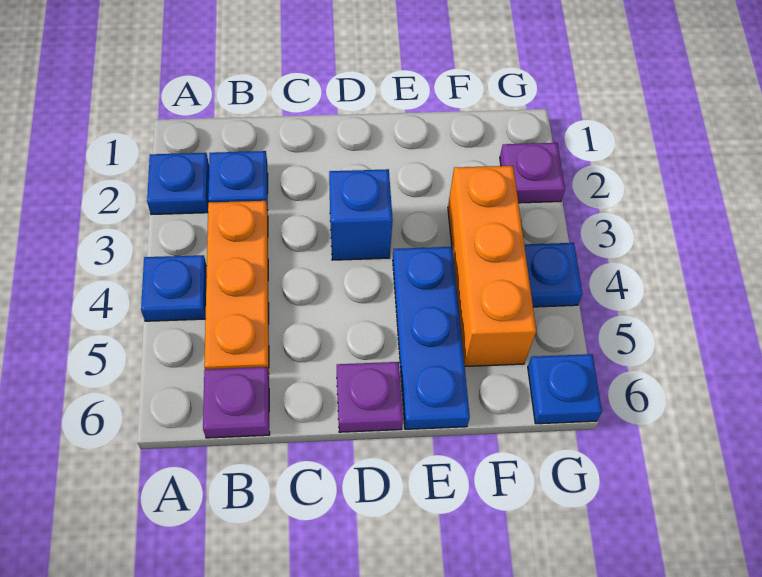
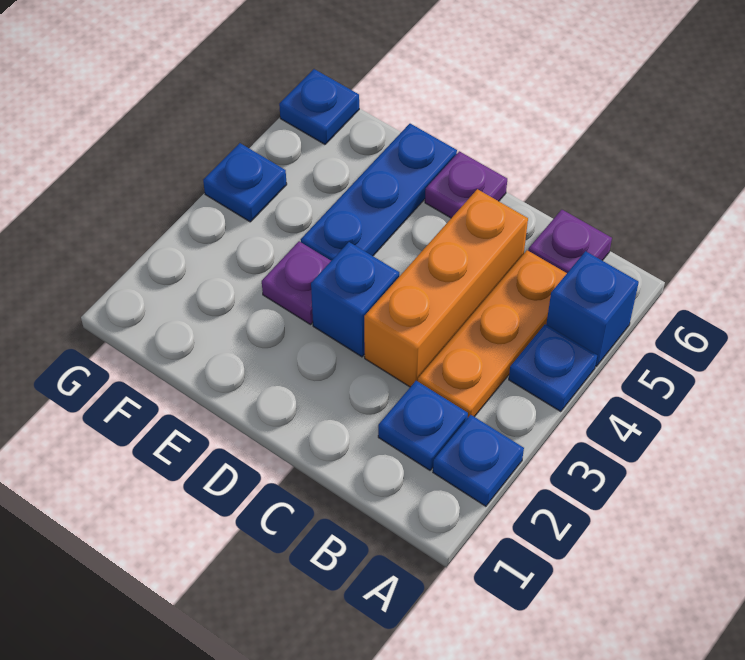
none -> blue 1x1 brick [546,251,639,366]
orange 1x3 brick [448,166,536,366] -> orange 1x3 brick moved to [364,189,528,387]
purple 1x1 plate [500,143,565,203] -> purple 1x1 plate moved to [262,241,331,325]

